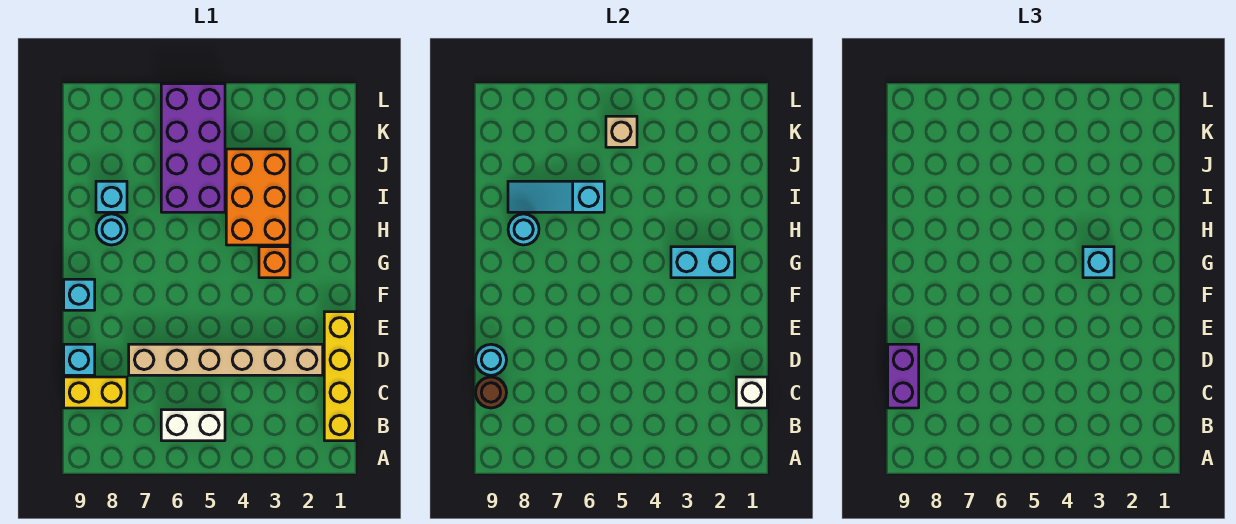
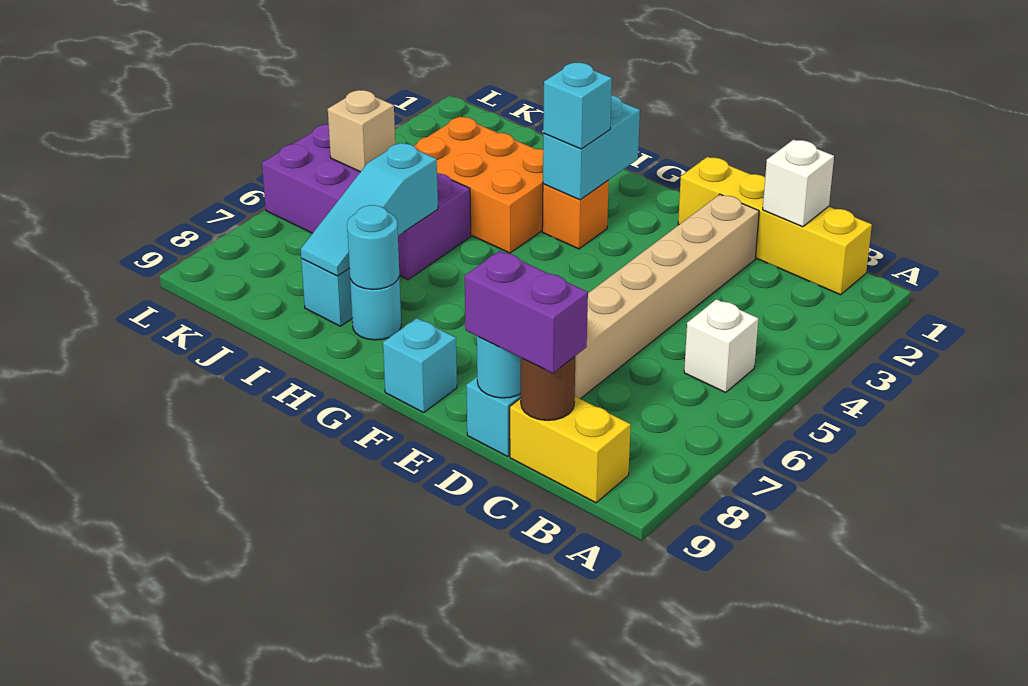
white 1x2 brick [161,410,225,441] -> white 1x1 brick [684,299,758,392]
yellow 1x2 brick [64,377,127,408] -> yellow 1x2 brick turned to [510,396,631,503]

